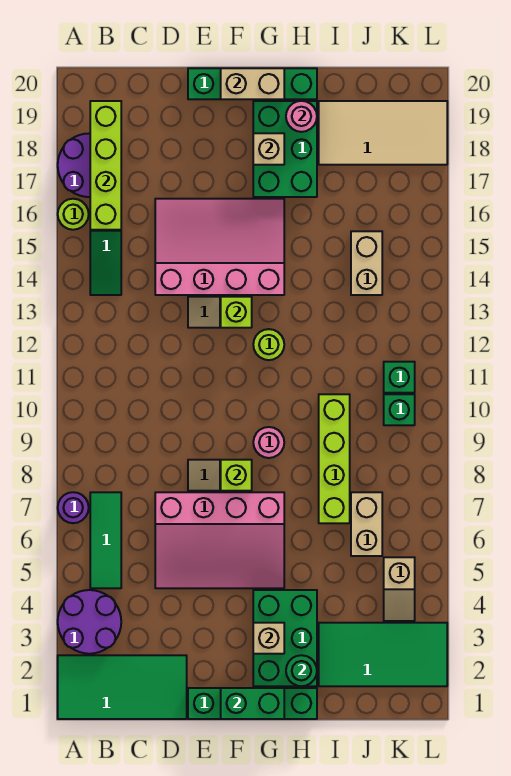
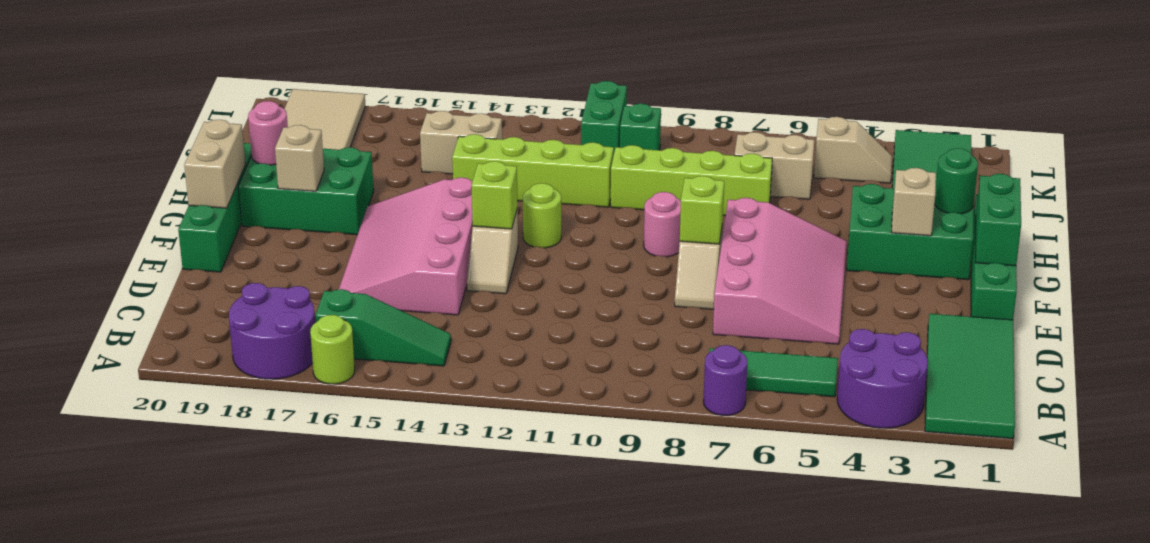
lime 1x4 brick [90,101,121,230] -> lime 1x4 brick moved to [452,134,614,207]
green 1x1 brick [384,362,415,393] -> green 1x2 brick [581,81,627,156]

